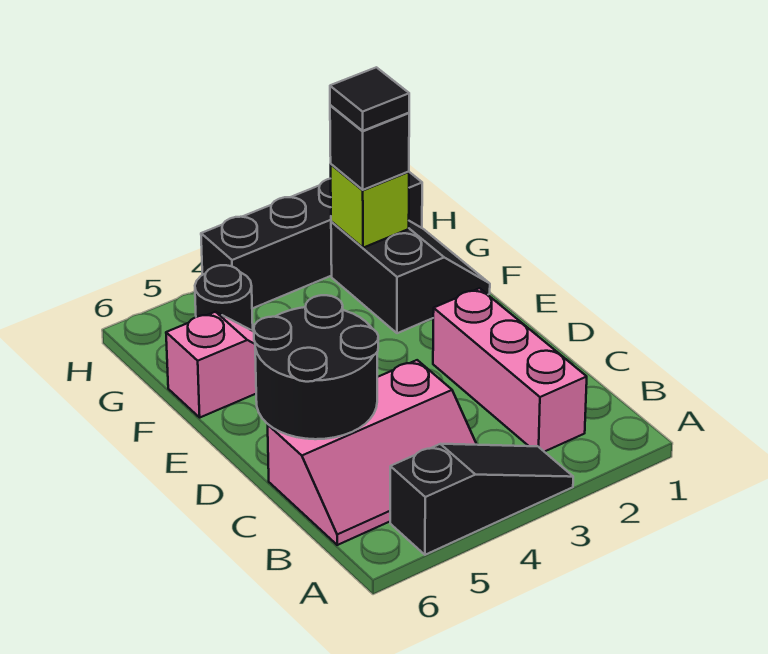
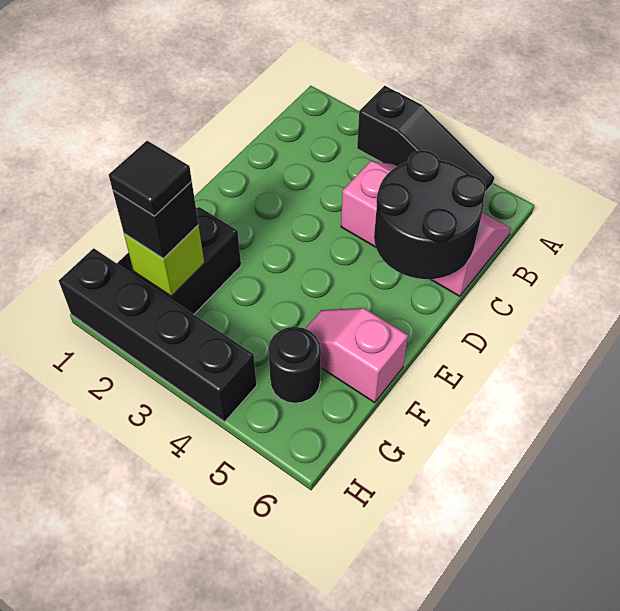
black 1x3 slope [390,444,573,555] -> black 1x3 slope turned to [357,86,494,192]
pink 1x3 brick [433,288,587,452] -> none

